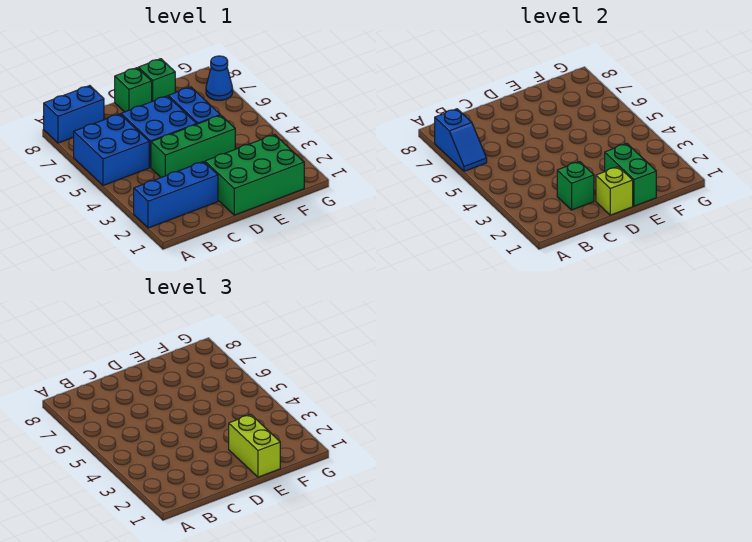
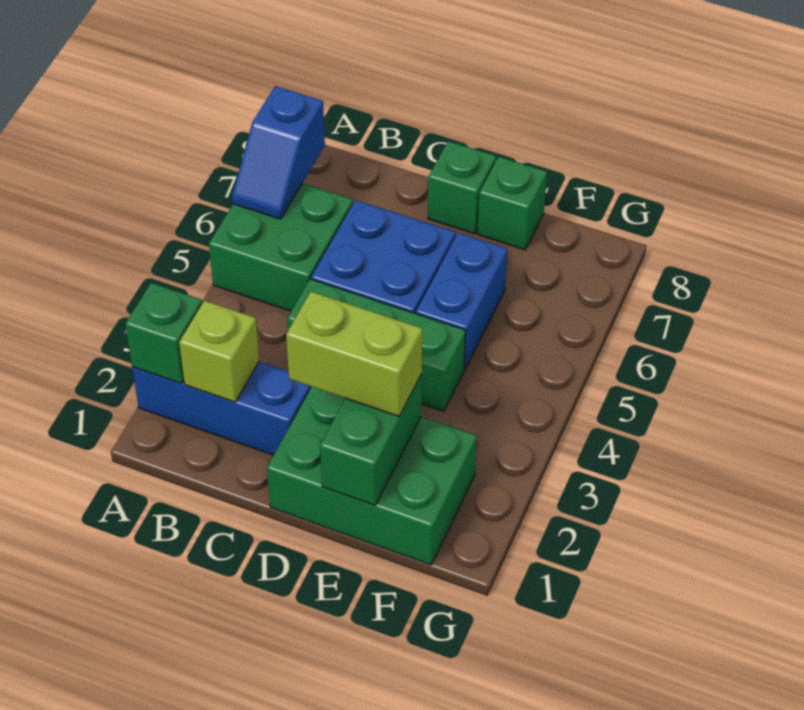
blue 2x2 brick [74,114,149,185] -> green 2x2 brick [209,183,353,311]
blue 1x2 brick [44,86,104,143] -> none
green 1x1 brick [557,162,594,210] -> green 1x1 brick moved to [125,283,202,384]
lime 1x1 brick [596,167,633,215] -> lime 1x1 brick moved to [179,301,259,402]
lime 1x2 brick [229,415,280,477] -> lime 1x2 brick turned to [286,292,422,416]
blue 1x1 cone [206,56,233,100] -> none

